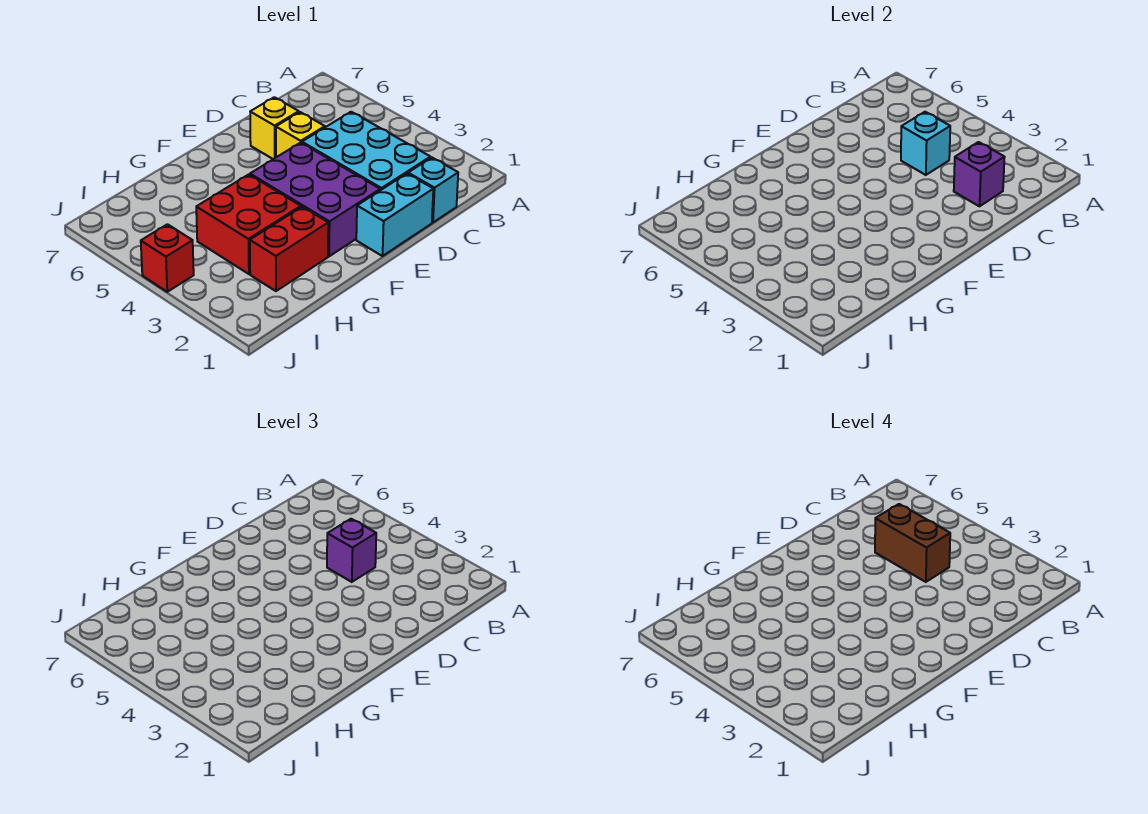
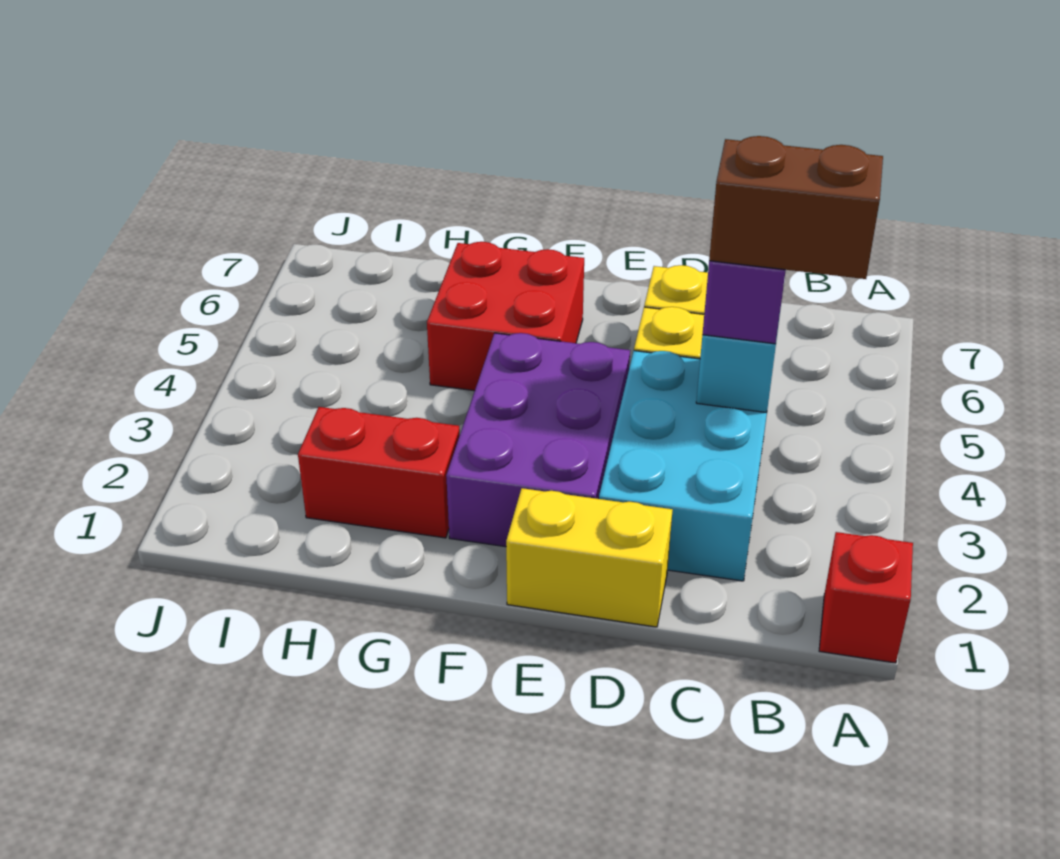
cyan 1x1 brick [408,158,458,222] -> none
purple 1x1 brick [954,142,1005,206] -> none
brown 1x2 brick [875,504,950,582] -> brown 1x2 brick turned to [709,136,883,279]
cyan 1x2 brick [356,174,433,256] -> yellow 1x2 brick [506,488,672,627]
red 2x2 brick [196,174,301,274] -> red 2x2 brick moved to [427,242,584,391]
red 1x1 brick [141,224,194,292] -> red 1x1 brick moved to [819,532,913,663]

